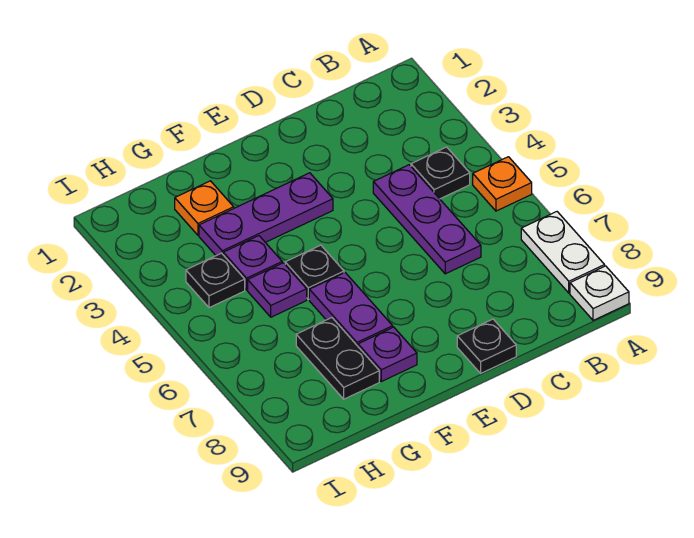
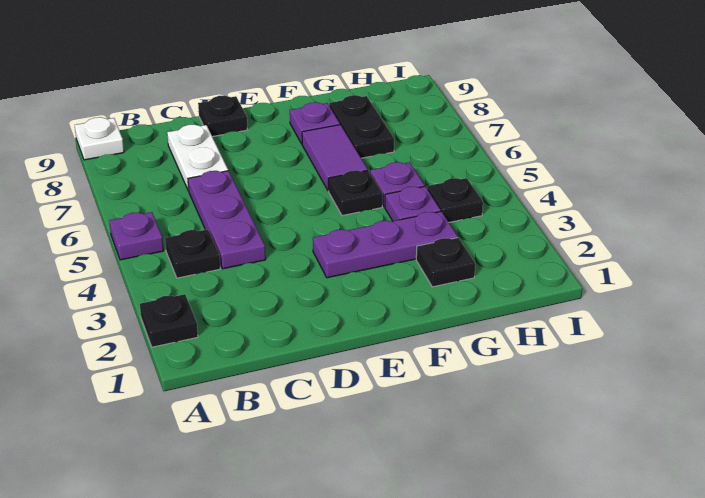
none -> black 1x1 plate [140,294,198,347]
orange 1x1 plate [473,157,532,211] -> purple 1x1 plate [109,212,163,260]
white 1x2 plate [521,212,605,293] -> white 1x2 plate moved to [167,124,228,191]
purple 1x2 plate [309,273,393,346] -> purple 1x2 tile [302,125,368,191]
orange 1x1 plate [175,181,234,235] -> black 1x1 plate [416,238,475,287]

